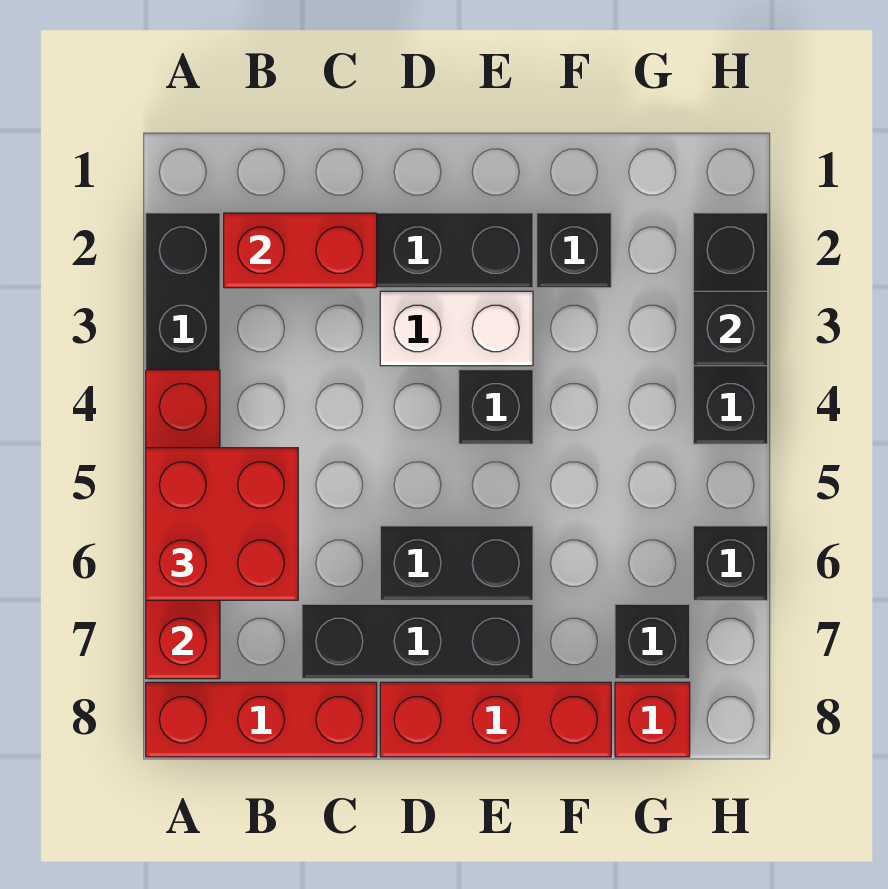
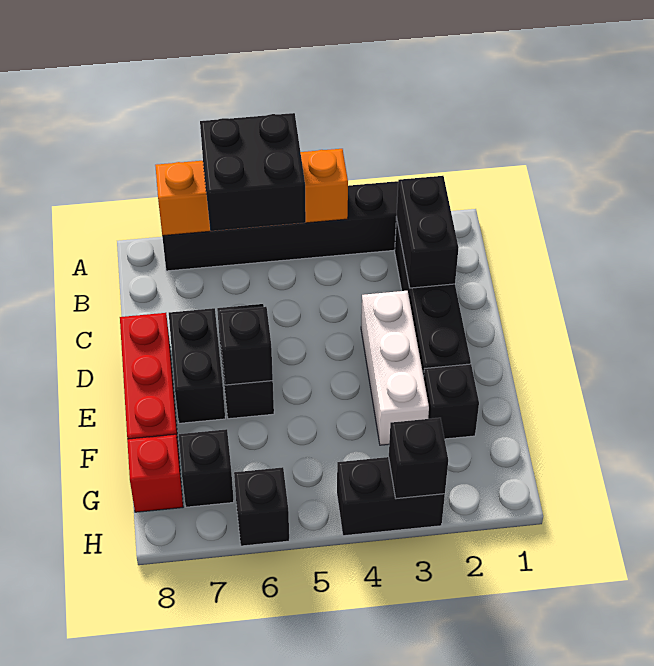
red 1x4 brick [146,370,220,679] -> orange 1x4 brick [155,149,348,236]
red 2x2 brick [146,448,298,600] -> black 2x2 brick [200,113,306,231]
red 1x3 brick [146,682,377,757] -> none
red 1x2 brick [224,213,377,288] -> black 1x2 brick [397,176,459,288]
black 1x3 brick [302,604,533,679] -> black 1x2 brick [169,308,225,423]
white 1x2 brick [380,291,533,366] -> white 1x3 brick [361,291,429,445]
black 1x1 brick [459,370,533,444] -> black 1x1 brick moved to [219,307,273,385]
black 1x3 brick [693,213,768,444] -> black 1x2 brick [337,457,445,536]

